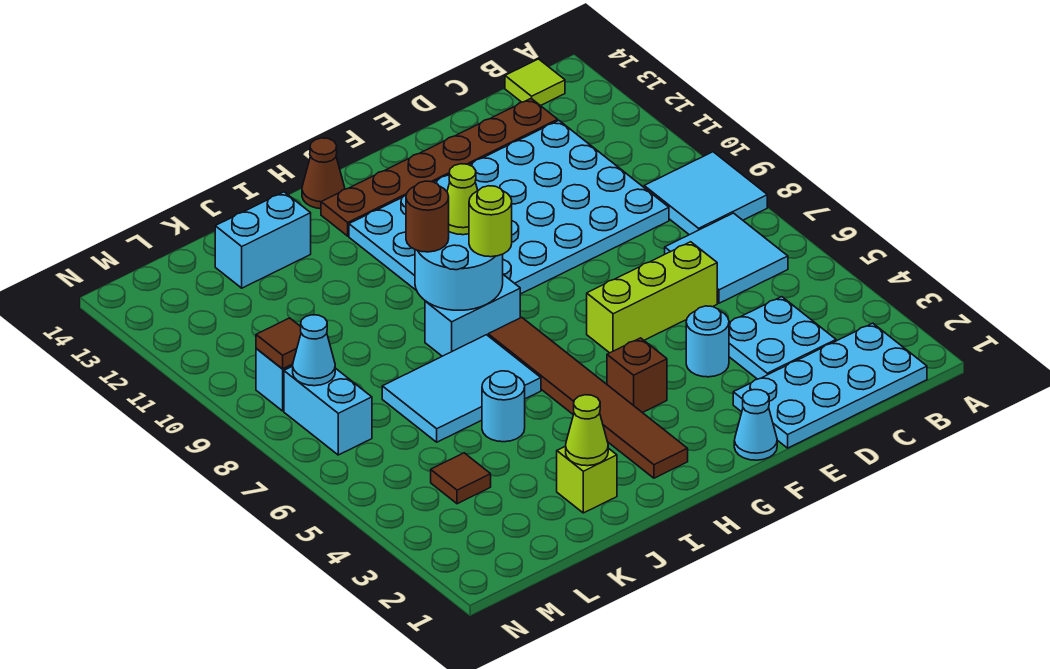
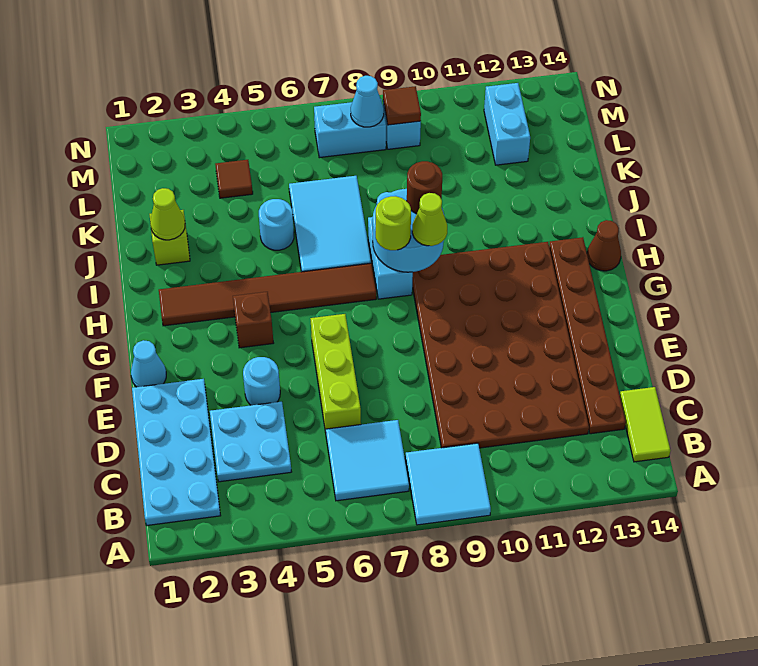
lime 1x1 tile [505,59,565,106] -> lime 1x2 tile [620,387,670,462]
cyan 4x6 plate [349,121,669,294] -> brown 4x6 plate [412,242,589,448]
cyan 1x2 brick [215,192,311,288] -> cyan 1x2 brick moved to [484,83,530,165]

